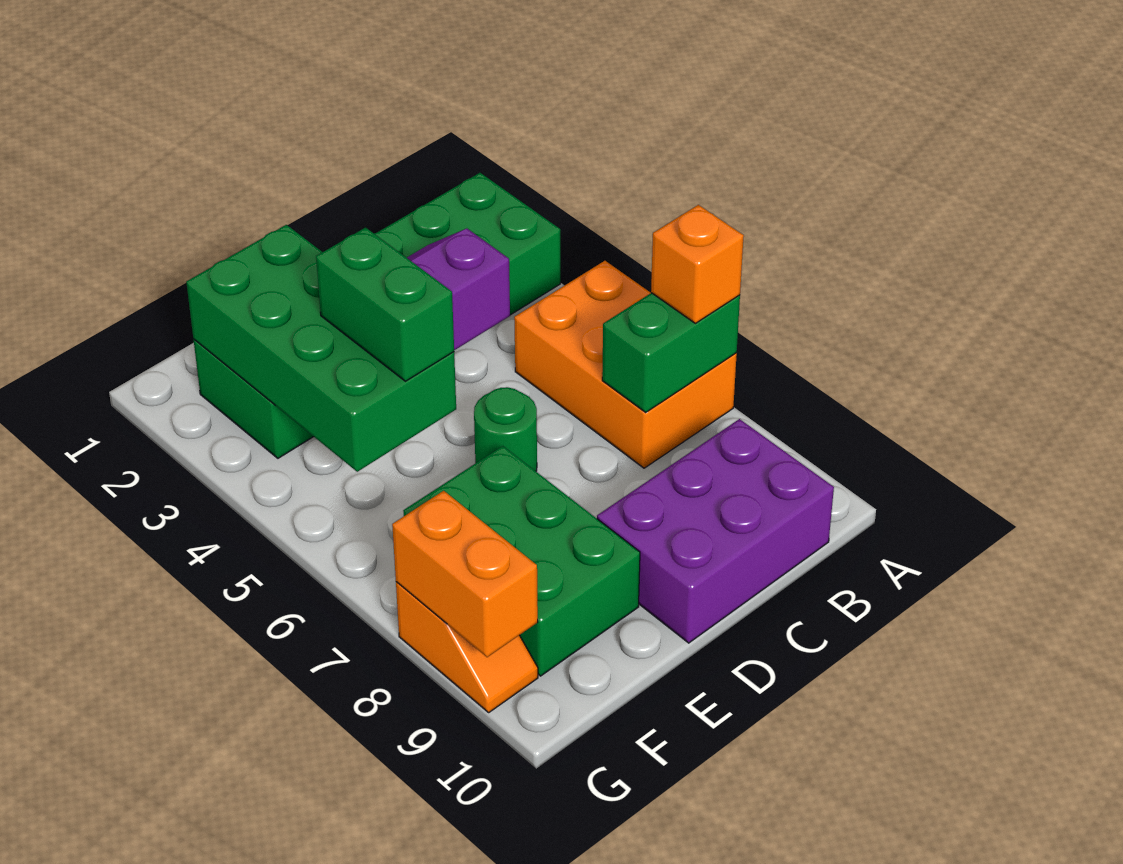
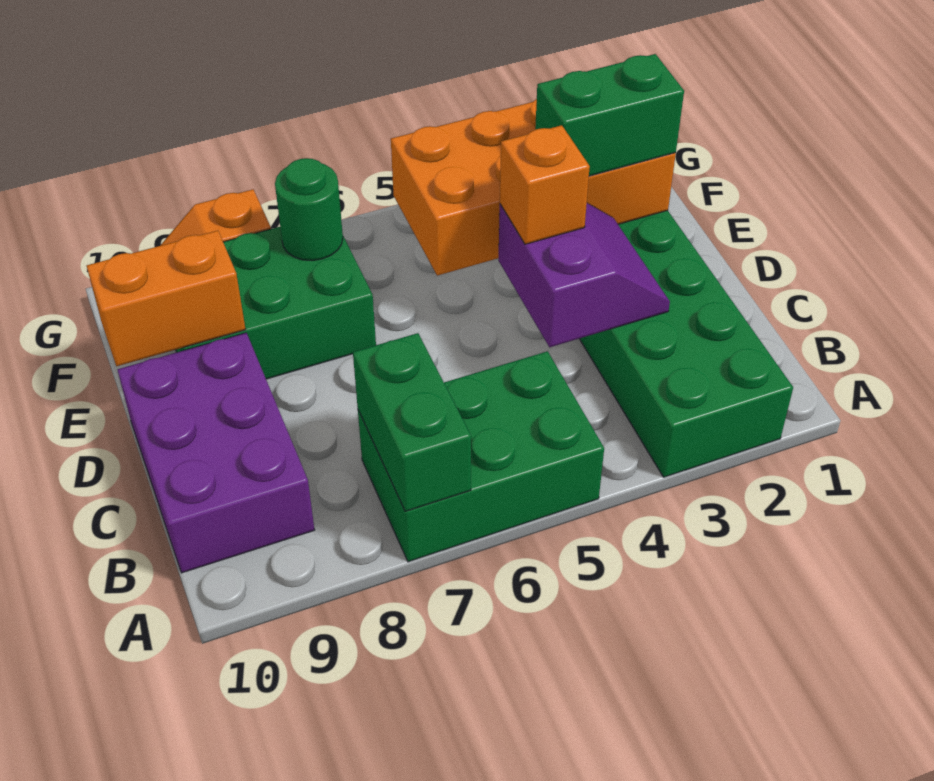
orange 2x3 brick [514,261,737,468] -> green 2x3 brick [358,351,604,562]
orange 1x1 brick [651,205,744,323] -> orange 1x1 brick moved to [500,125,590,244]
green 1x1 round brick [474,387,537,471] -> green 1x1 round brick moved to [275,158,343,261]
green 2x4 brick [186,225,456,472] -> orange 2x4 brick [391,99,676,276]
green 1x2 brick [316,228,454,381] -> green 1x2 brick moved to [535,54,684,176]
orange 1x2 brick [392,491,538,657] -> orange 1x2 brick moved to [87,231,246,366]

